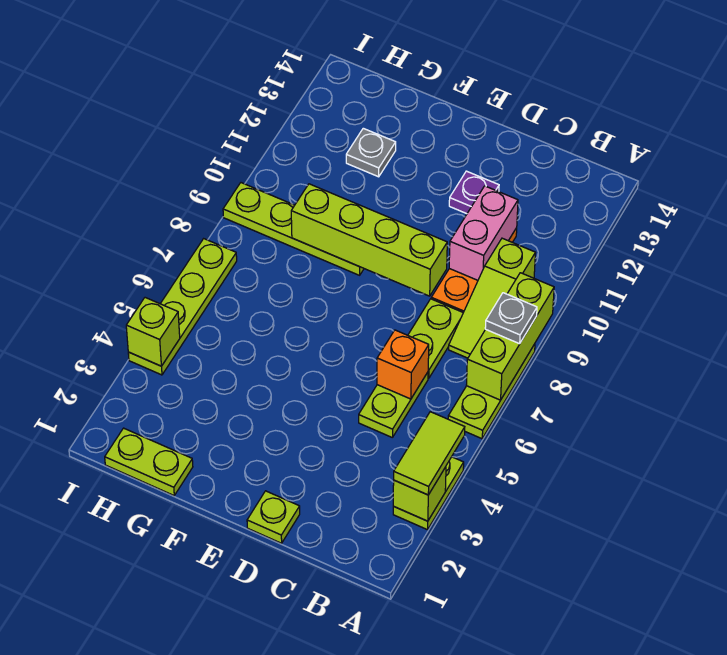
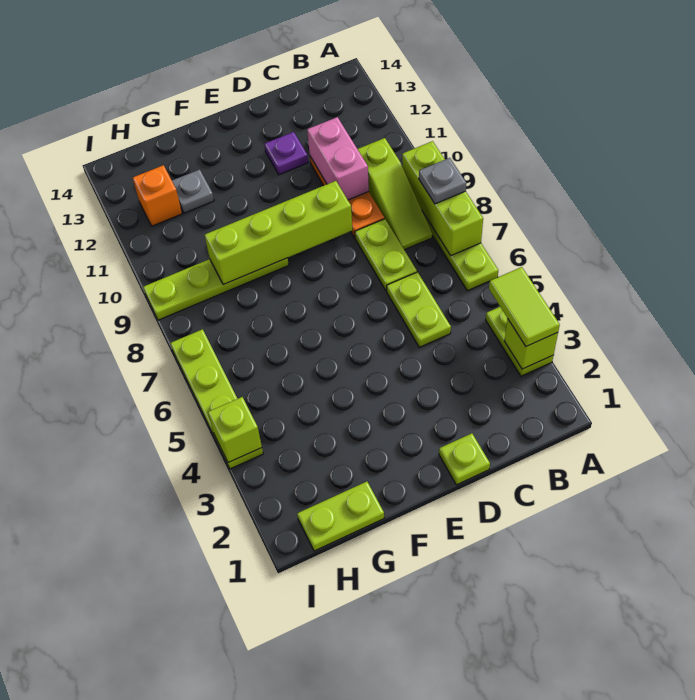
orange 1x1 brick [377,330,429,399] -> orange 1x1 brick moved to [133,165,182,226]

